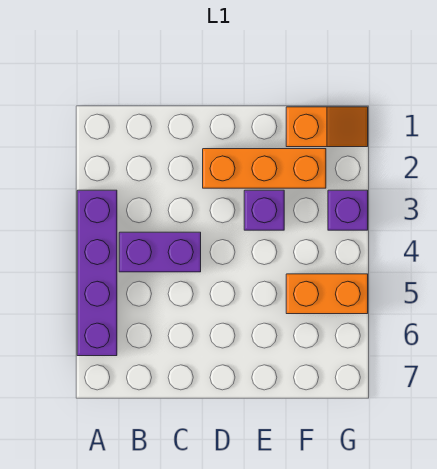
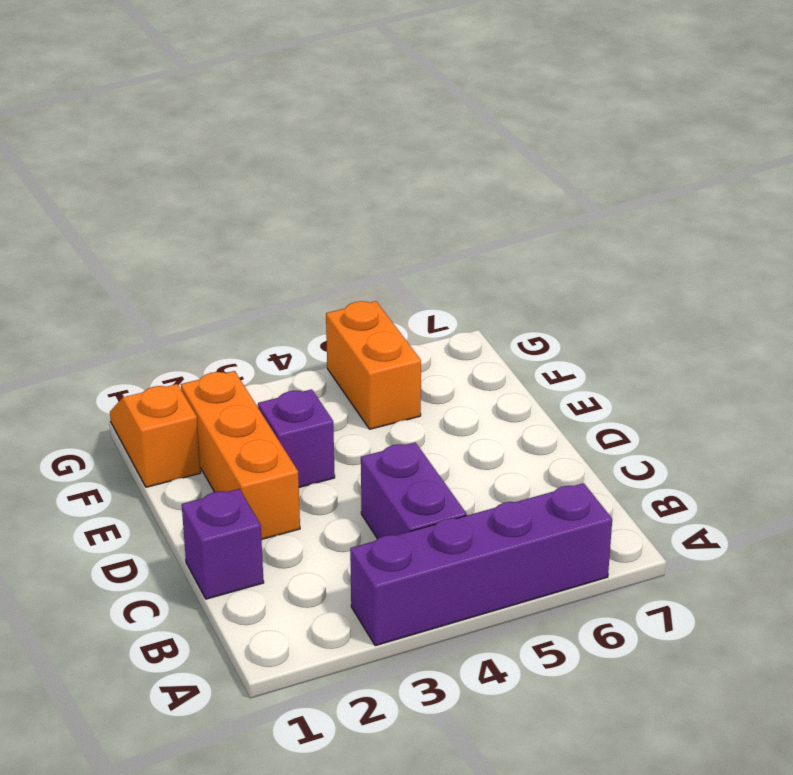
purple 1x1 brick [328,190,368,230] -> purple 1x1 brick moved to [182,489,264,599]

